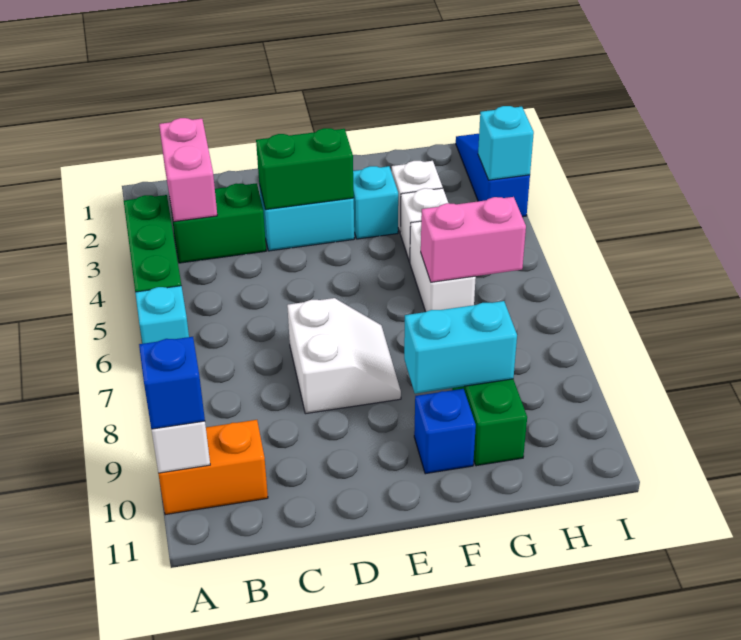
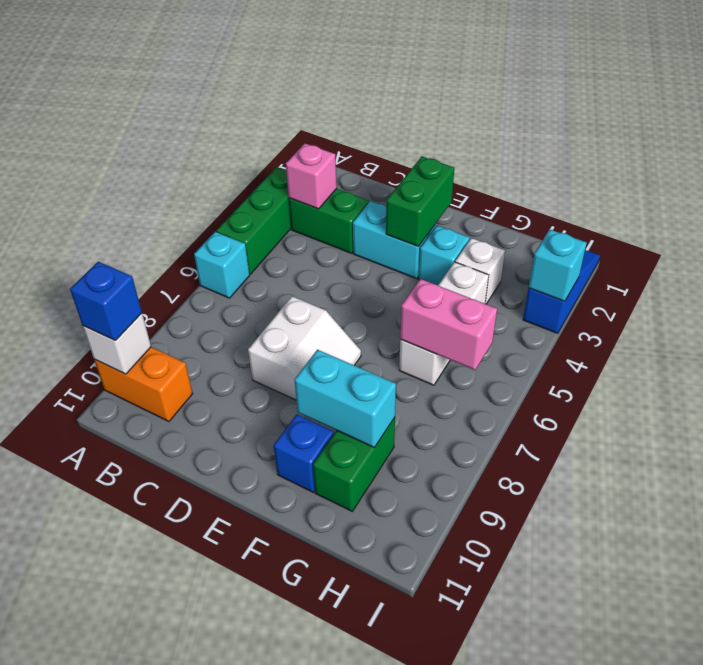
pink 1x2 brick [159,118,217,222] -> pink 1x1 brick [286,143,337,209]
green 1x2 brick [256,128,354,210] -> green 1x2 brick turned to [386,157,454,247]

